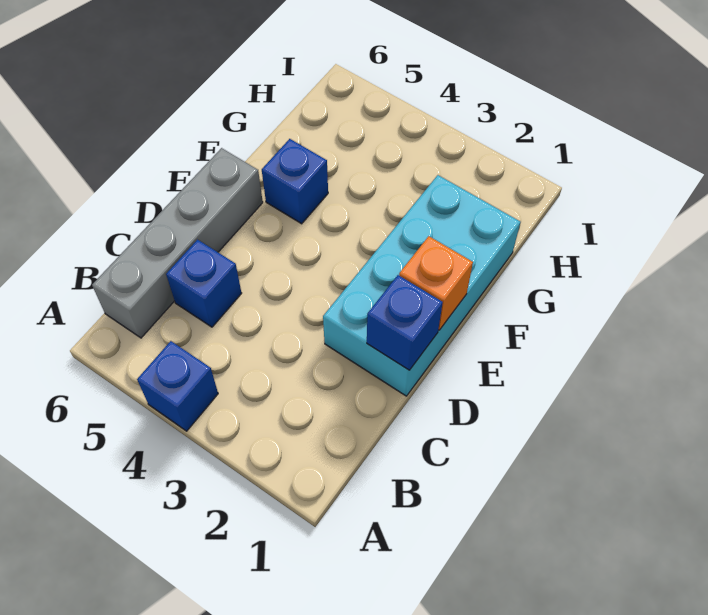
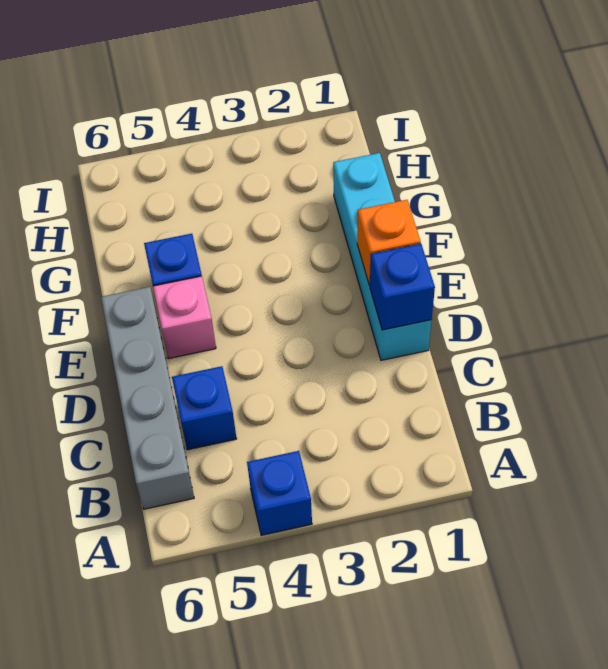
cyan 2x4 brick [323,175,521,396] -> cyan 1x4 brick [333,153,432,360]
none -> pink 1x1 brick [153,276,216,359]

